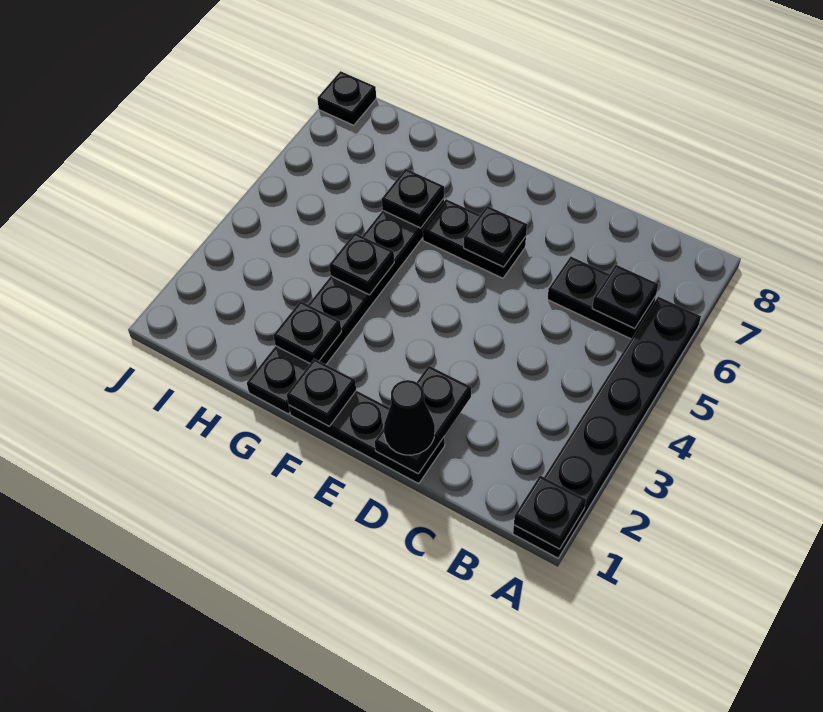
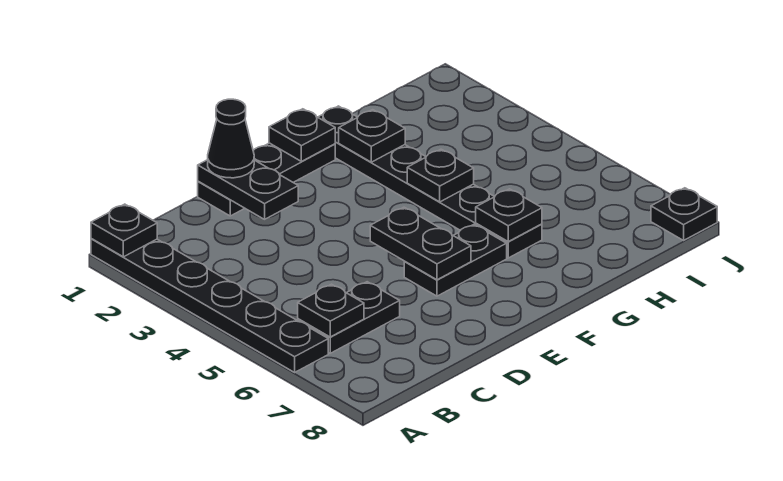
black 1x1 plate [464,206,527,267] -> black 1x2 plate [370,207,471,280]

